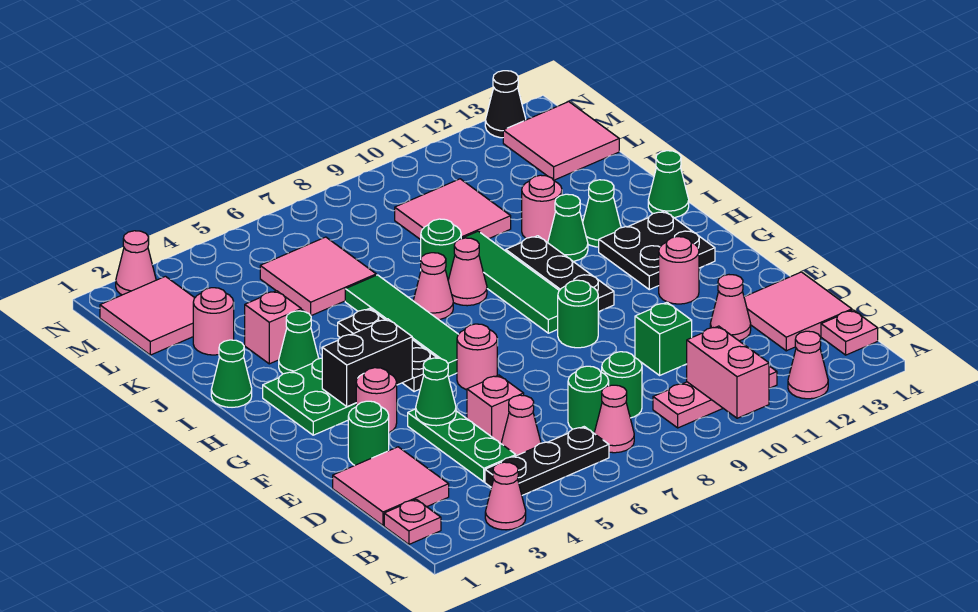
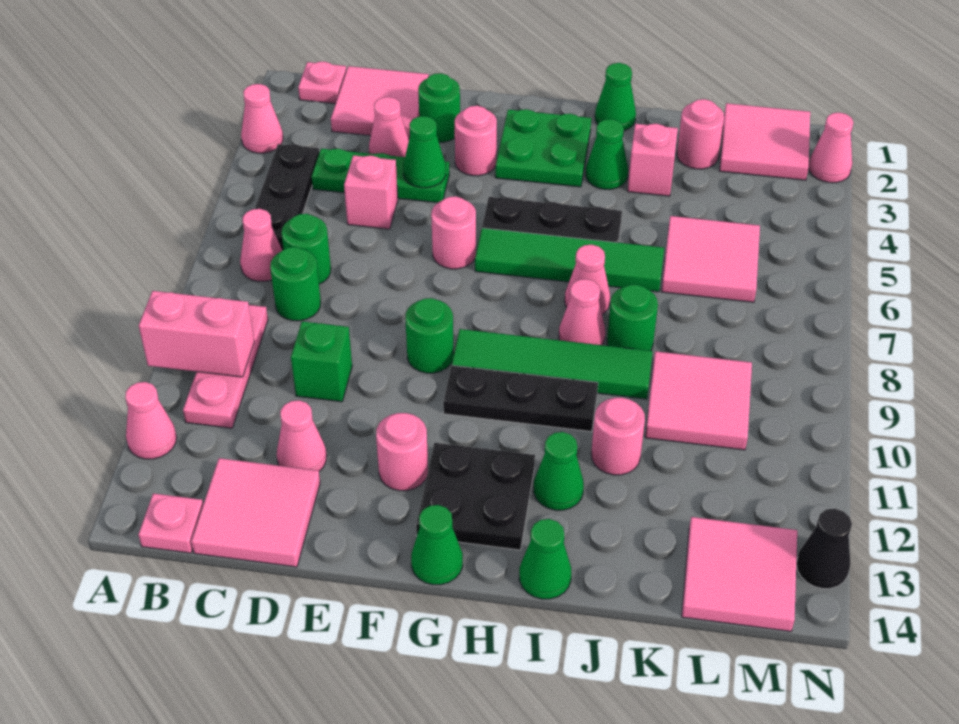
pink 1x1 cone [501,395,541,456] -> pink 1x1 cone moved to [369,97,409,157]
black 1x2 brick [322,319,412,407] -> none
green 1x1 cone [548,194,588,261] -> green 1x1 cone moved to [411,505,463,585]

